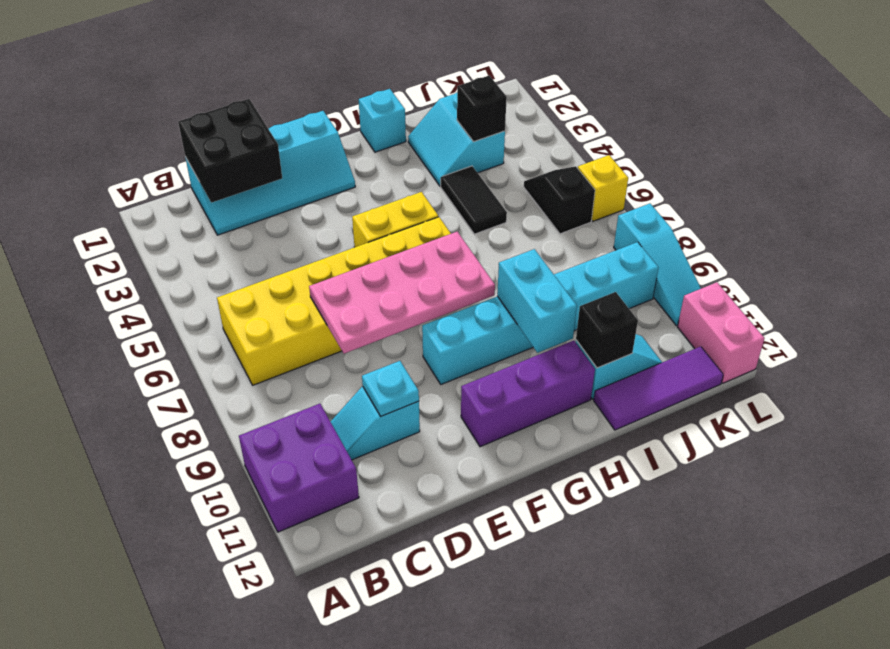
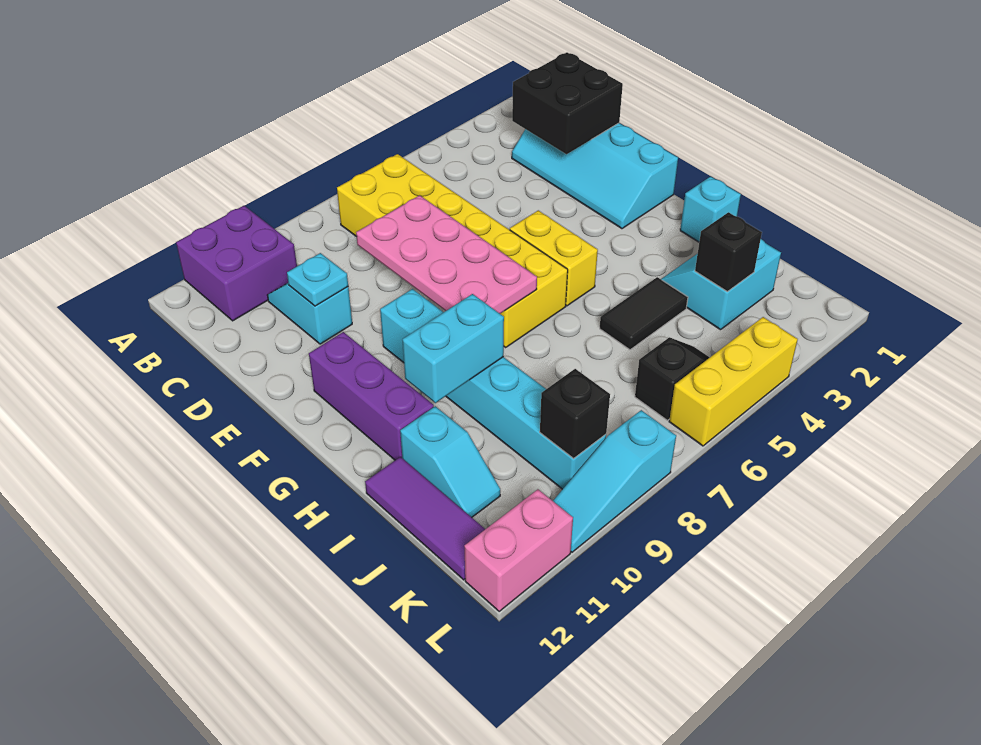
black 1x1 brick [576,292,638,368] -> black 1x1 brick moved to [540,369,610,459]
yellow 1x1 brick [578,155,628,221] -> yellow 1x3 brick [669,317,798,446]

